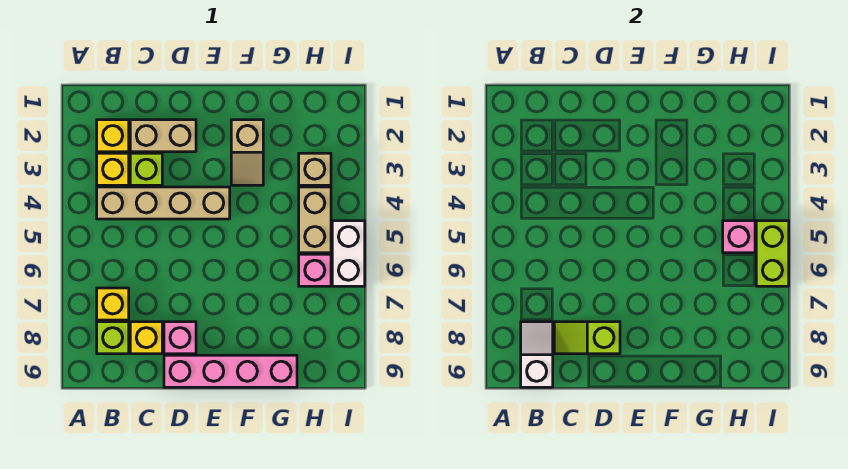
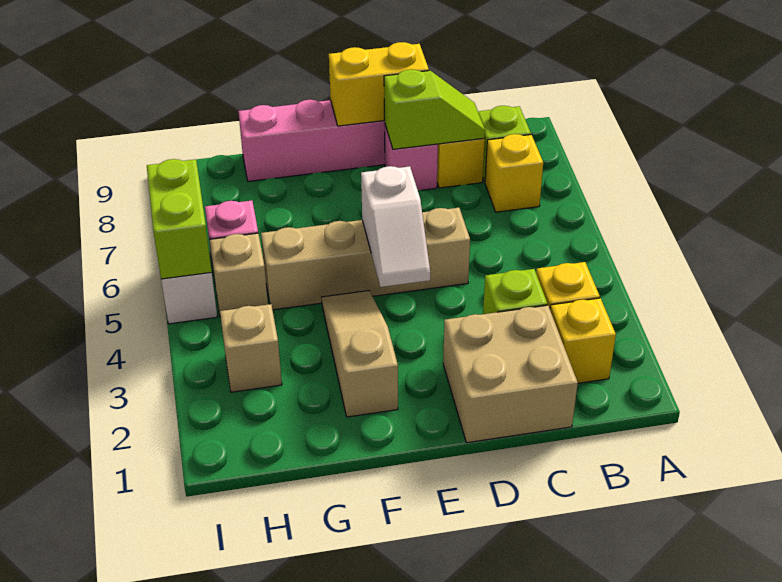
tan 1x4 brick [97,187,230,219] -> tan 1x4 brick moved to [261,208,470,310]
white 1x2 slope [521,322,553,387] -> white 1x2 slope moved to [361,166,430,287]
tan 1x2 brick [130,120,196,152] -> tan 2x2 brick [443,305,578,443]
none -> yellow 1x2 brick [329,42,429,126]
tan 1x2 slope [231,120,263,185] -> tan 1x3 slope [322,291,398,417]
tan 1x2 brick [299,187,331,253] -> tan 1x1 brick [210,233,268,317]
pink 1x1 brick [723,221,755,253] -> none

